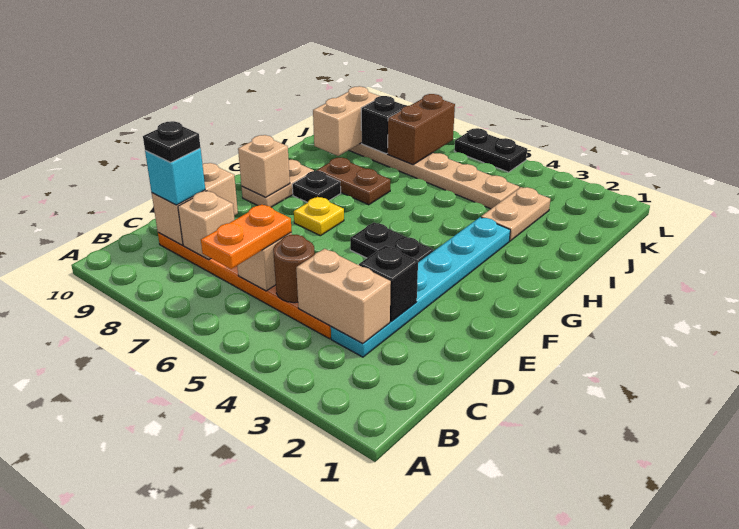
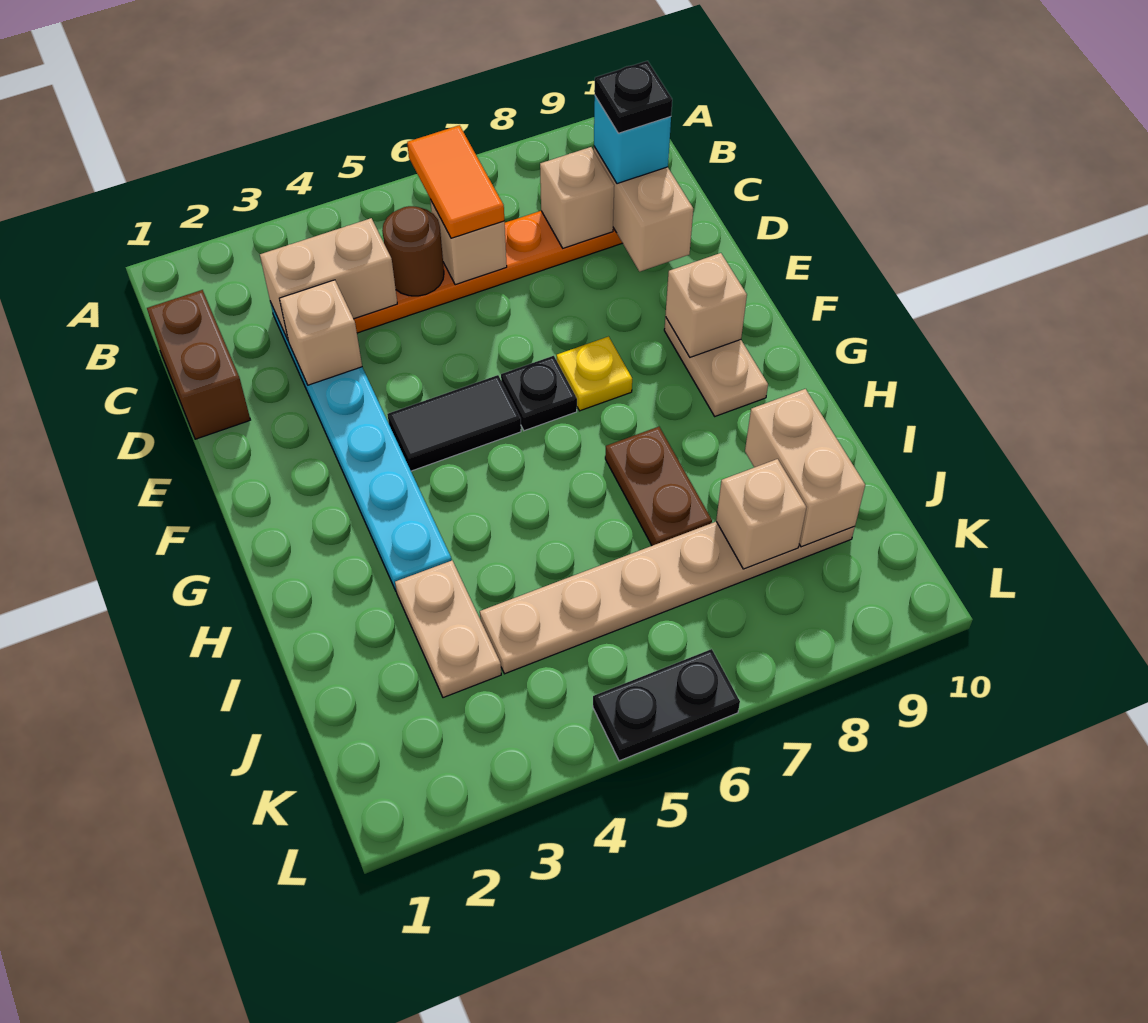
orange 1x2 plate [201,205,292,269] -> orange 1x2 tile [407,125,504,238]
black 1x1 brick [359,246,418,322] -> tan 1x1 brick [279,280,362,385]
black 1x2 plate [350,223,433,262] -> black 1x2 tile [387,375,521,471]
black 1x1 plate [292,171,341,203] -> black 1x1 plate moved to [501,356,577,431]
brown 1x2 plate [316,158,390,205] -> brown 1x2 plate turned to [605,427,712,546]
brown 1x2 brick [388,94,455,164] -> brown 1x2 brick moved to [147,290,250,439]
black 1x1 brick [361,96,406,154] -> tan 1x1 brick [716,459,806,569]

